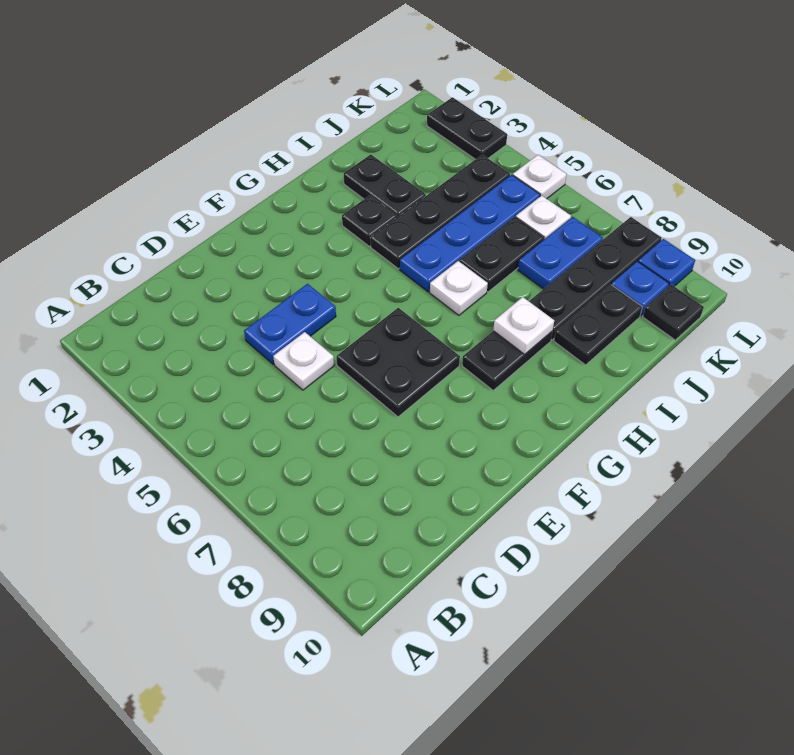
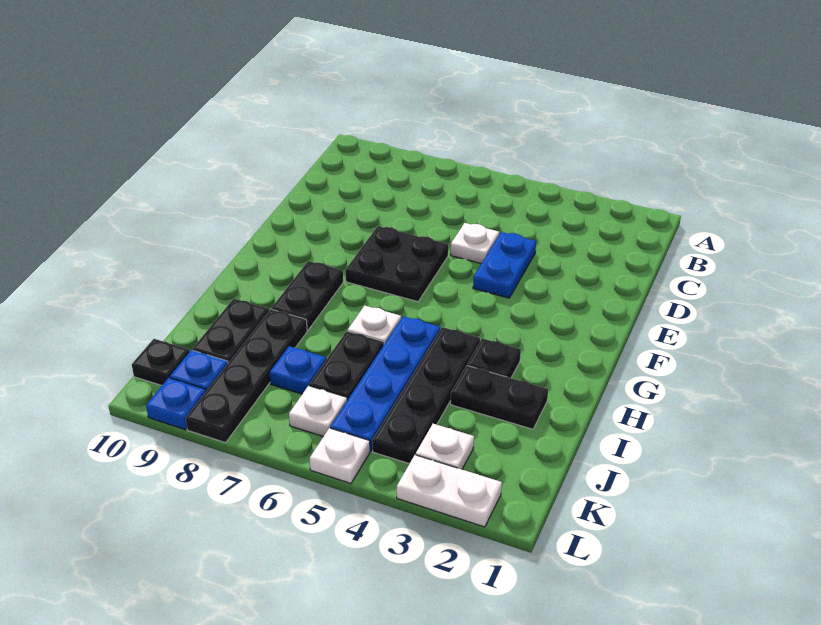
white 1x1 plate [493,297,554,354] -> white 1x1 plate moved to [416,424,474,469]
blue 1x2 plate [518,217,603,289] -> blue 1x1 plate [270,346,326,394]
black 1x2 plate [427,97,507,159] -> white 1x2 plate [397,455,502,527]

